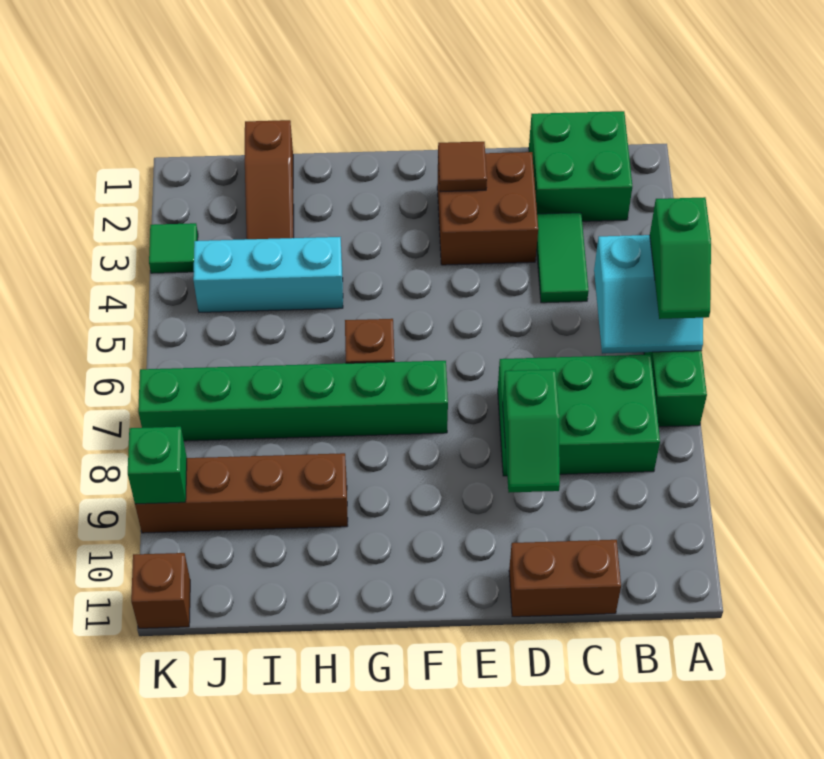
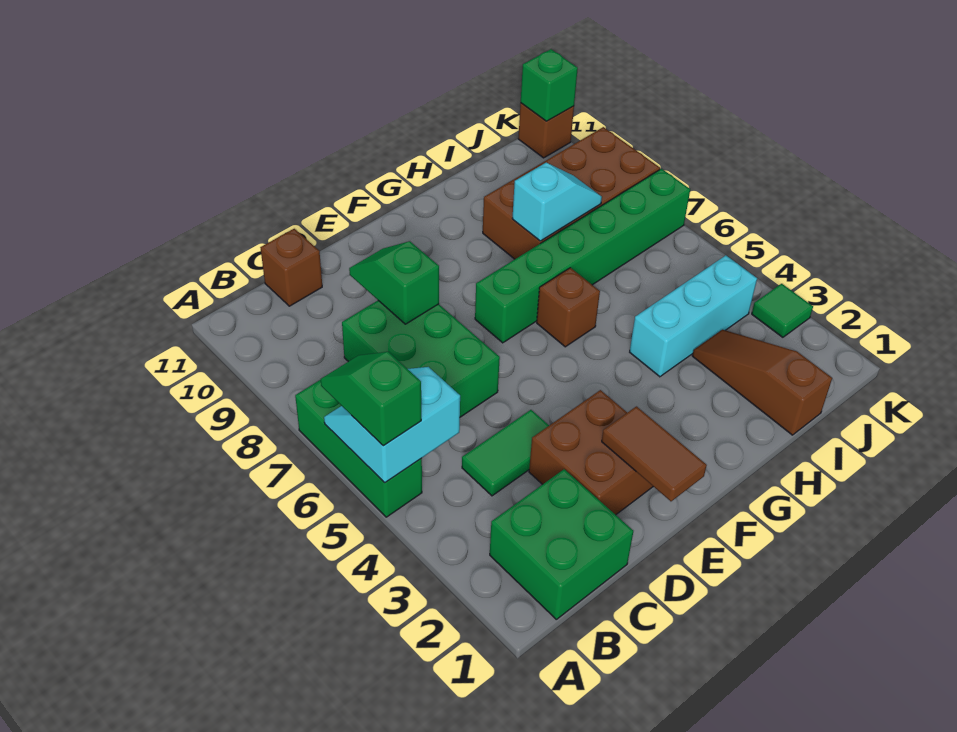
green 2x3 brick [498,355,660,476] -> green 2x3 brick turned to [342,301,500,417]
green 1x2 tile [537,213,589,303] -> green 1x2 tile turned to [462,410,549,496]
brown 1x2 brick [509,540,621,617] -> brown 1x1 brick [260,229,322,306]
brown 1x1 tile [438,142,487,192] -> brown 1x2 tile [602,406,707,501]
none -> cyan 1x2 slope [512,163,602,241]
brown 1x4 brick [135,453,348,533] -> brown 2x4 brick [483,127,660,259]
green 1x1 brick [128,427,187,504] -> green 1x1 brick moved to [521,49,578,121]

